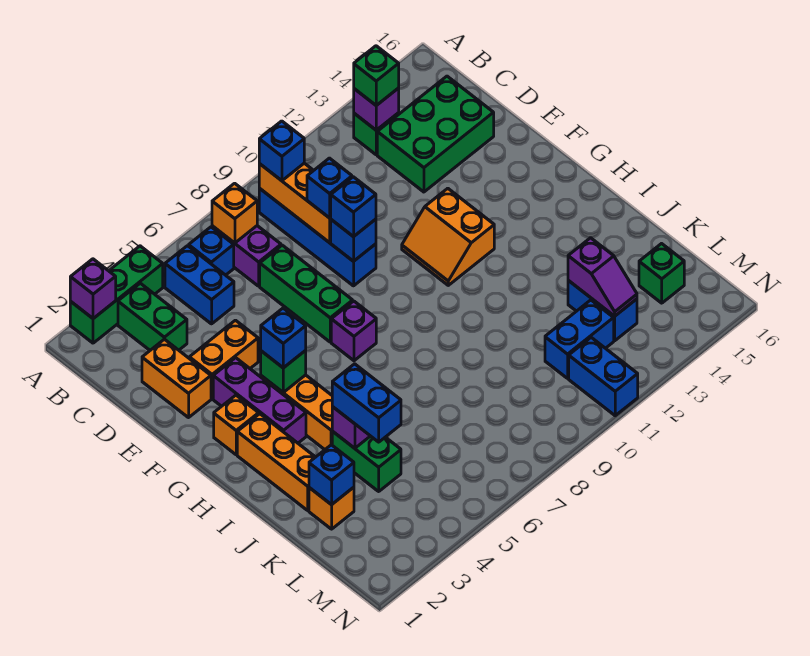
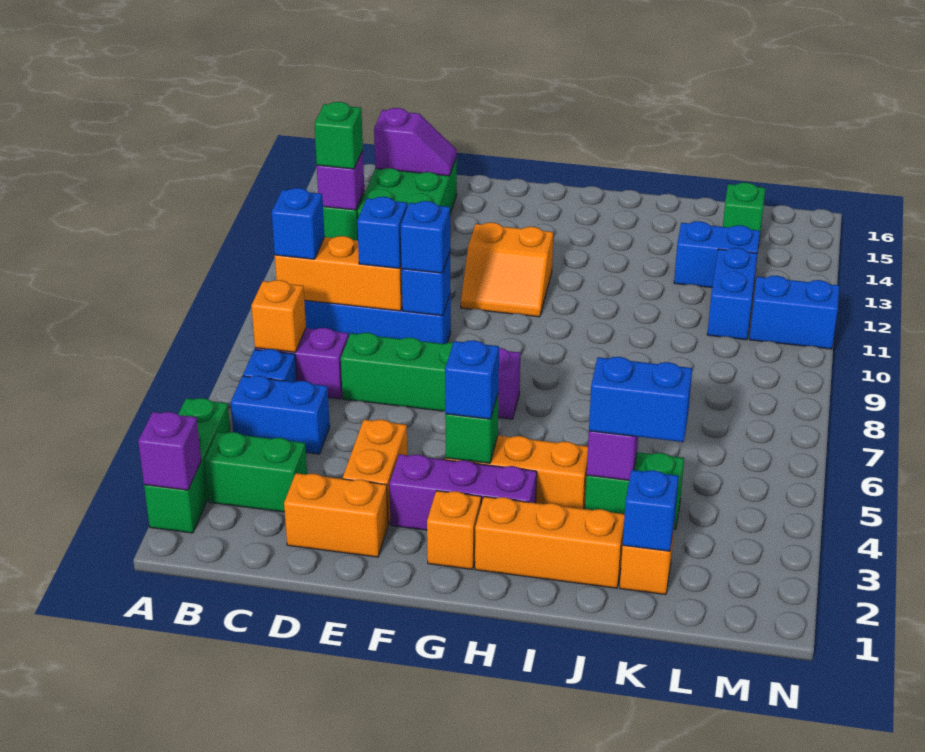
purple 1x2 slope [568,238,637,316] -> purple 1x2 slope moved to [374,108,457,176]

